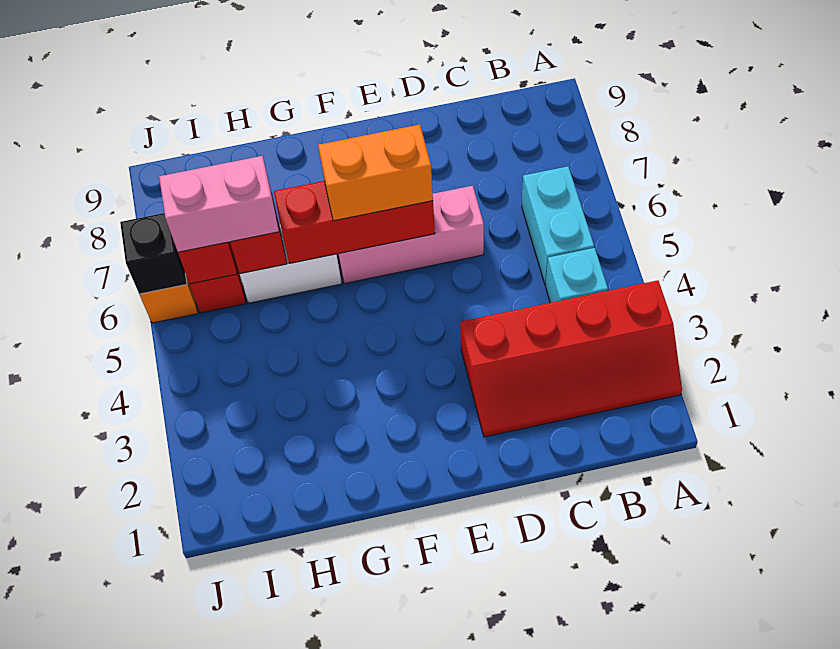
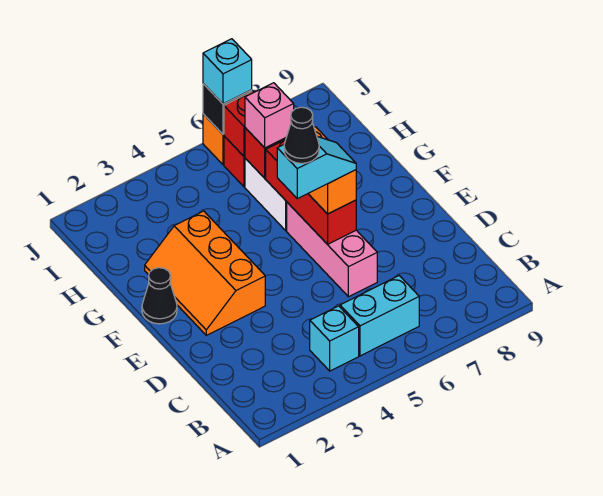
red 2x4 slope [460,280,682,437] -> none
none -> orange 2x3 slope [145,211,265,335]
none -> cyan 1x2 slope [277,136,356,199]
none -> black 1x1 cone [284,107,319,163]
none -> black 1x1 cone [142,268,177,324]
pink 1x2 brick [159,156,279,252] -> pink 1x1 brick [245,83,294,148]
none -> cyan 1x1 brick [203,39,252,104]

